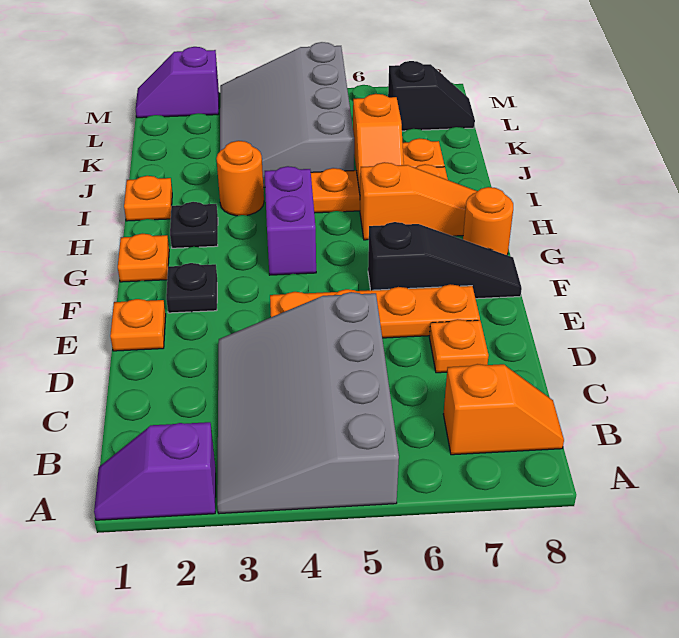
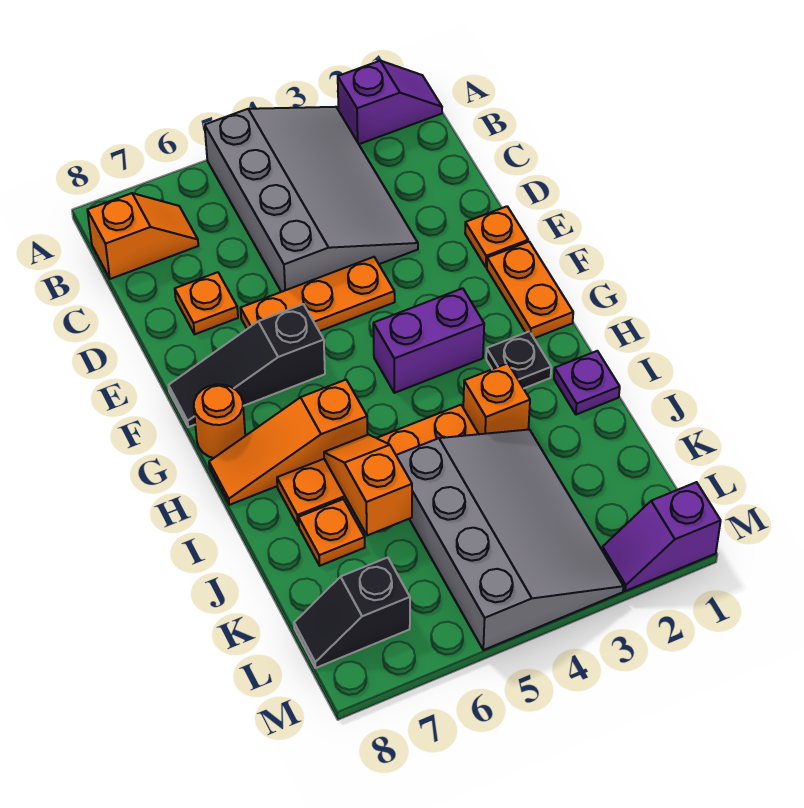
orange 1x2 slope [443,364,564,455] -> orange 1x2 slope turned to [87,193,198,279]
orange 1x4 plate [270,284,480,338] -> orange 1x3 plate [241,257,395,331]
black 1x1 plate [166,263,217,313] -> none
orange 1x1 plate [118,234,169,282] -> orange 1x2 plate [487,242,573,338]
purple 1x2 brick [265,166,316,275] -> purple 1x2 brick turned to [373,288,484,393]
orange 1x1 plate [124,176,172,221] -> purple 1x1 plate [554,351,620,415]
orange 1x1 round brick [216,141,264,216] -> orange 1x1 brick [463,363,530,434]
purple 1x2 slope [136,47,219,118] -> purple 1x2 slope turned to [602,482,721,591]

